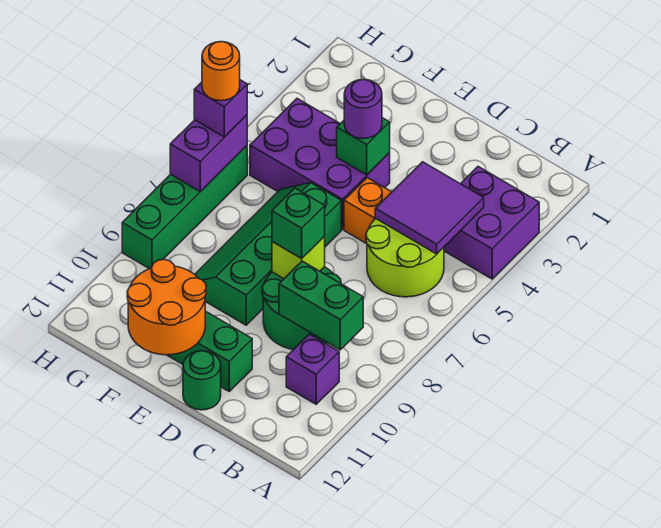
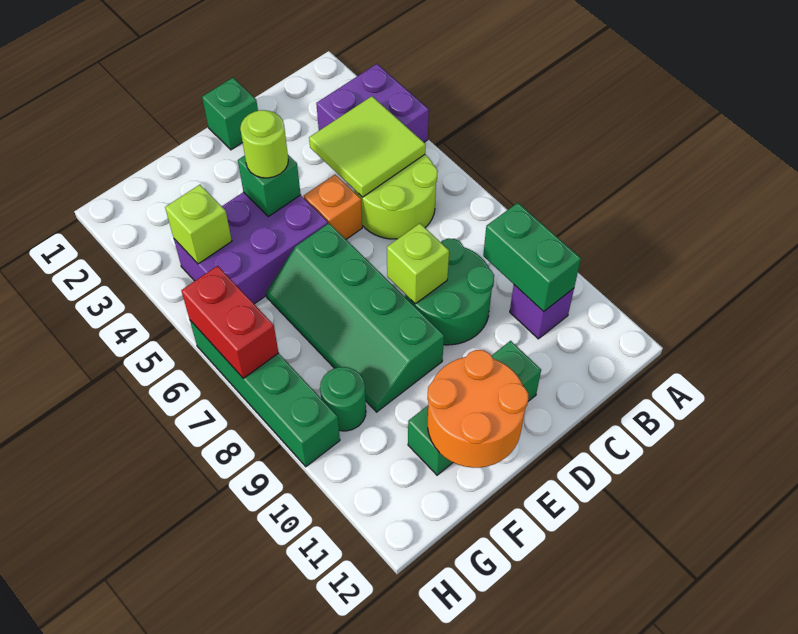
purple 2x2 tile [375,162,484,254] -> lime 2x2 tile [309,96,426,197]
green 1x2 brick [279,261,363,350] -> green 1x2 brick turned to [483,203,581,312]
green 1x1 brick [272,188,325,258] -> green 1x1 brick moved to [202,78,258,150]
green 1x1 round brick [183,351,221,410] -> green 1x1 round brick moved to [320,367,366,431]
purple 1x1 round brick [344,80,382,139] -> lime 1x1 round brick [240,110,288,178]
none -> lime 1x1 brick [165,185,232,264]
purple 1x2 brick [170,115,247,192] -> red 1x2 brick [181,266,279,378]
purple 1x1 brick [194,80,247,137] -> none
orange 1x1 round brick [202,42,240,101] -> none

